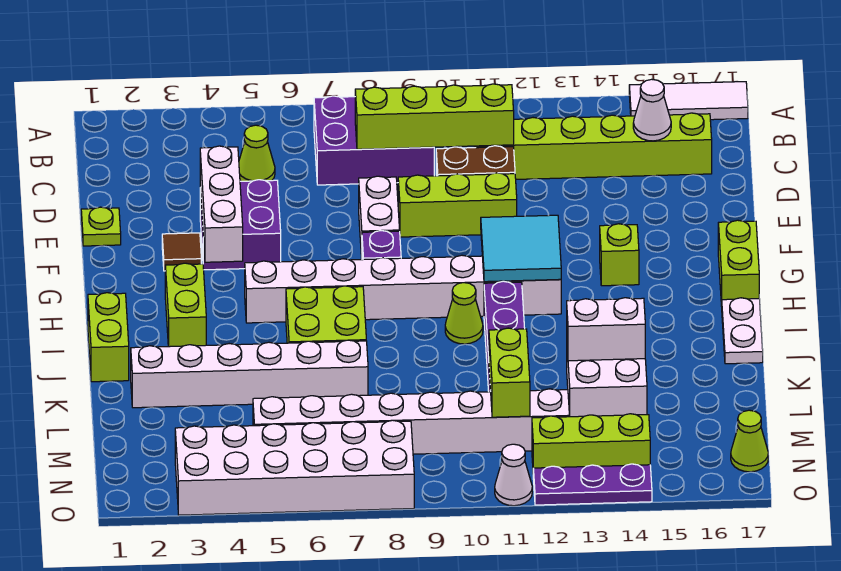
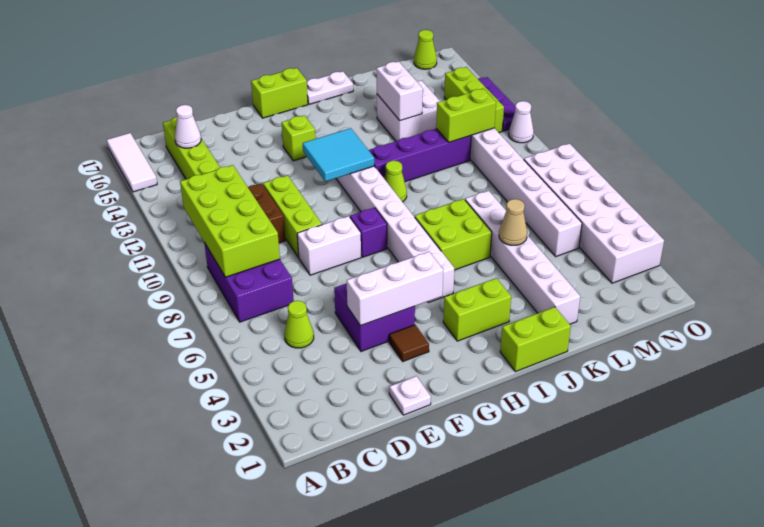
lime 1x4 brick [355,84,514,149] -> lime 2x4 brick [180,165,280,277]
lime 1x1 plate [81,207,121,246] -> white 1x1 plate [389,376,431,415]
none -> tan 1x1 cone [499,199,527,245]

